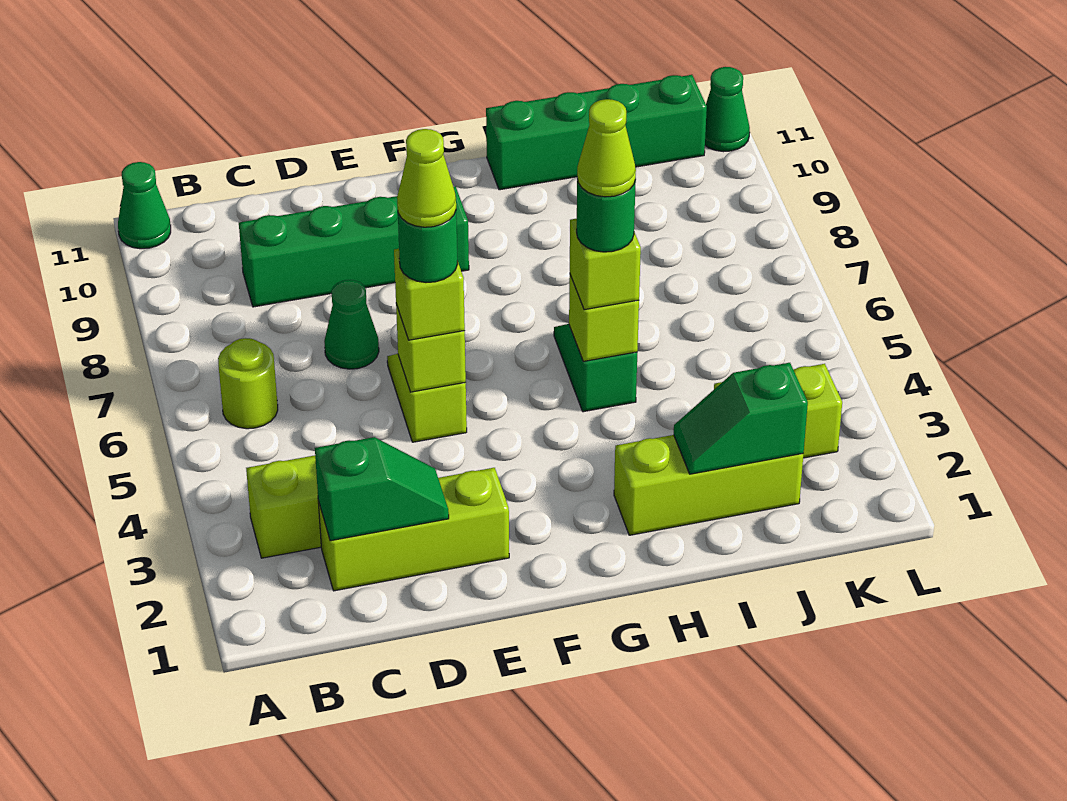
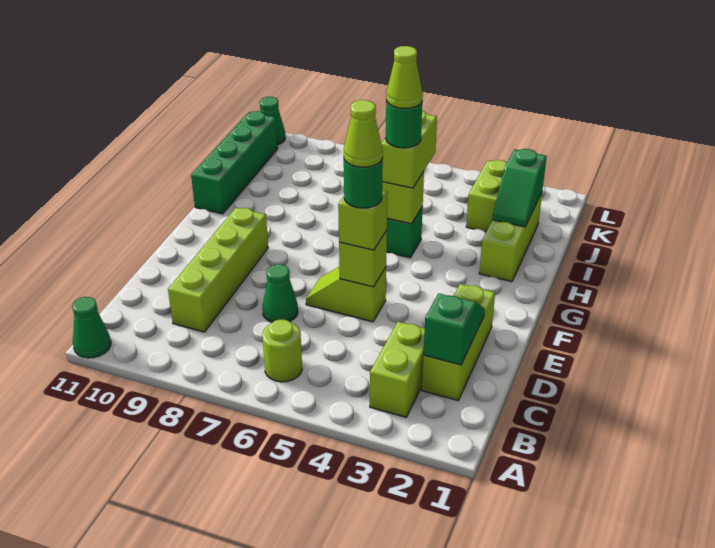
green 1x4 brick [239,186,469,307] -> lime 1x4 brick [168,208,268,332]
lime 1x1 brick [570,218,641,310] -> lime 1x2 brick [381,111,437,188]

